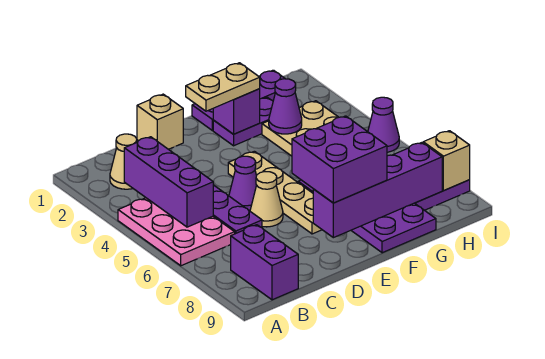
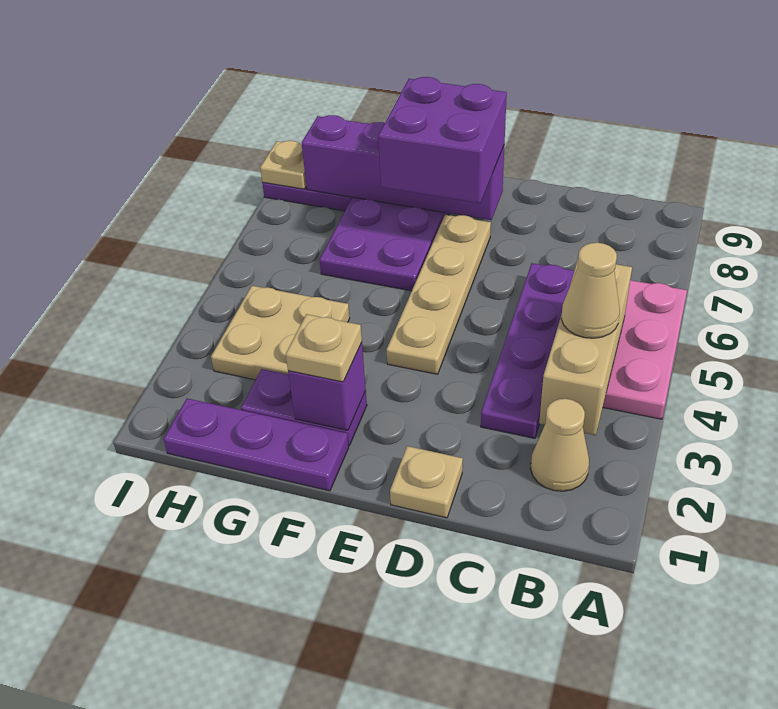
purple 1x3 brick [124,137,213,227] -> tan 1x3 brick [539,261,632,435]
purple 1x2 brick [231,225,298,300] -> none
tan 1x1 brick [137,94,183,149] -> tan 1x1 plate [390,446,463,518]
purple 1x1 cone [229,156,257,211] -> none
tan 1x1 cone [250,172,283,227] -> tan 1x1 cone moved to [561,243,620,338]
tan 1x2 plate [186,63,260,111] -> tan 1x1 plate [286,314,362,382]
purple 1x1 cone [269,79,302,134] -> none
purple 1x1 cone [368,97,399,152] -> none
tan 1x1 brick [423,131,470,191] -> tan 1x1 plate [260,141,306,189]

